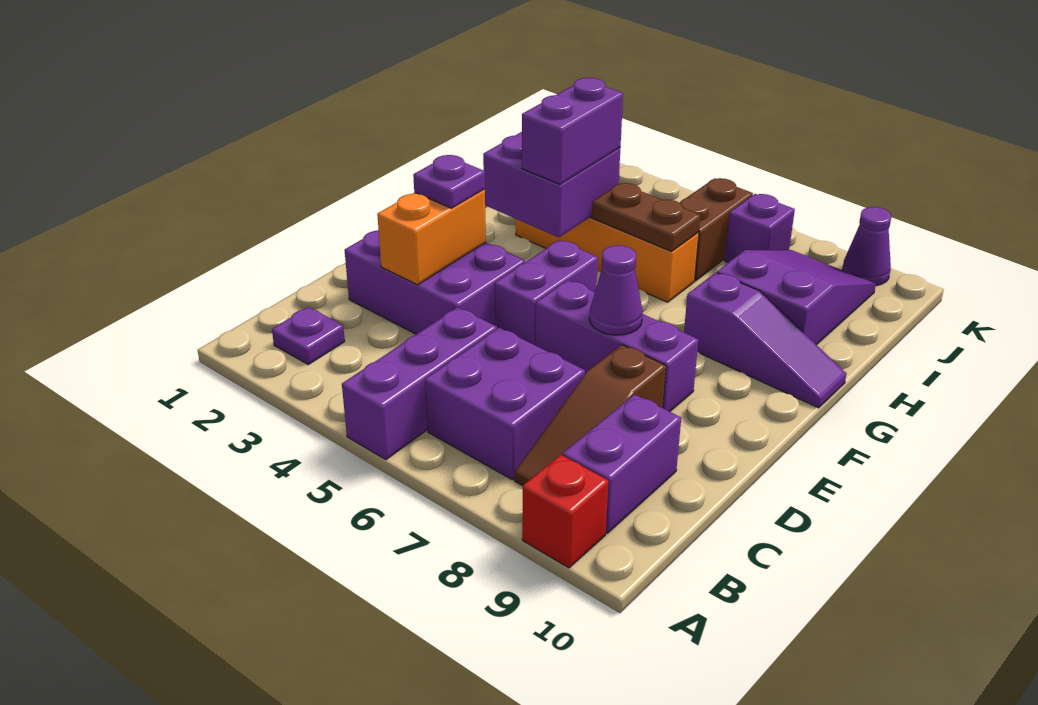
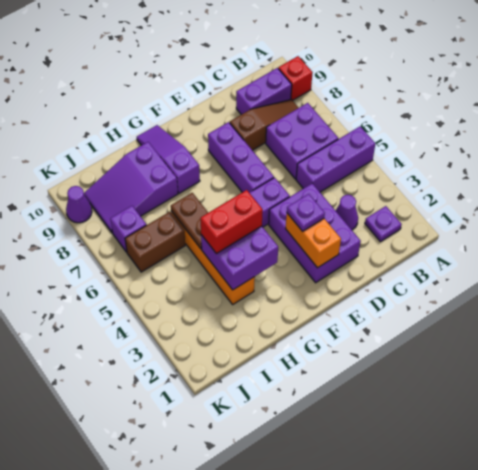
orange 1x2 brick [377,189,486,285] -> orange 1x2 brick turned to [286,213,341,268]
purple 1x1 cone [589,245,643,335] -> purple 1x1 cone moved to [336,195,358,230]
purple 1x2 brick [522,78,623,184] -> red 1x2 brick [200,190,263,254]

